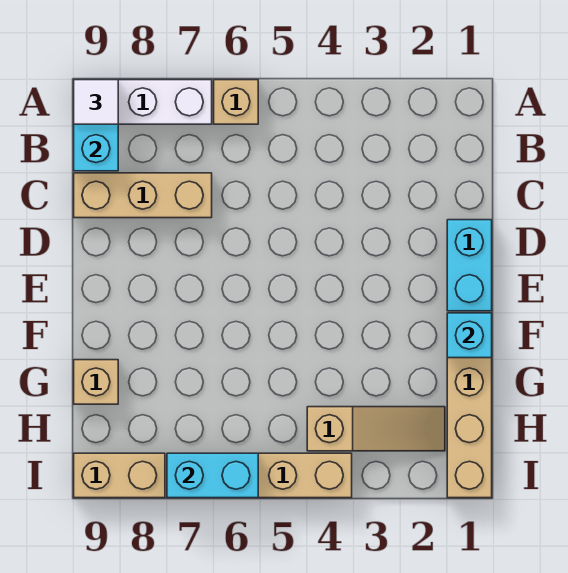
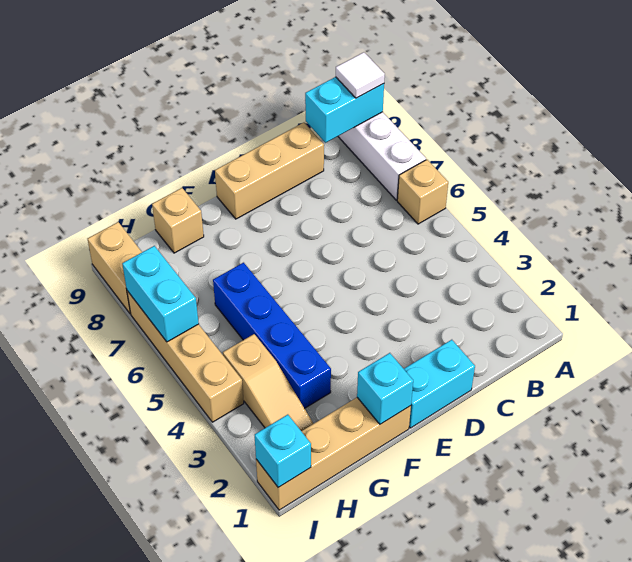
tan 1x3 brick [74,173,212,218] -> tan 1x3 brick turned to [215,123,324,219]
none -> blue 1x4 brick [213,263,331,408]
none -> cyan 1x1 brick [255,415,311,487]

